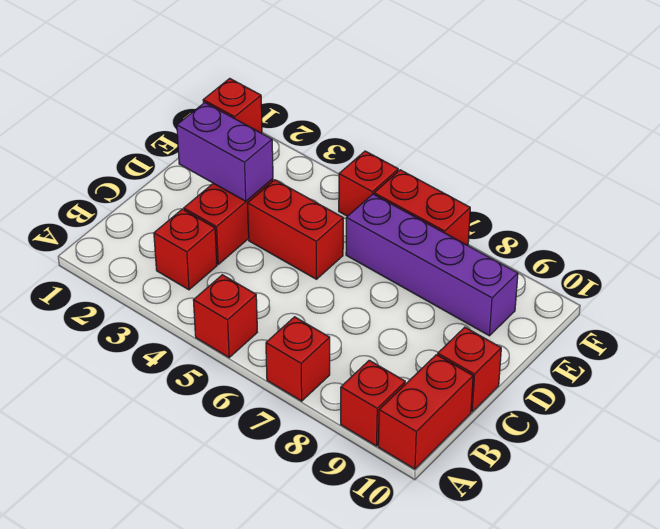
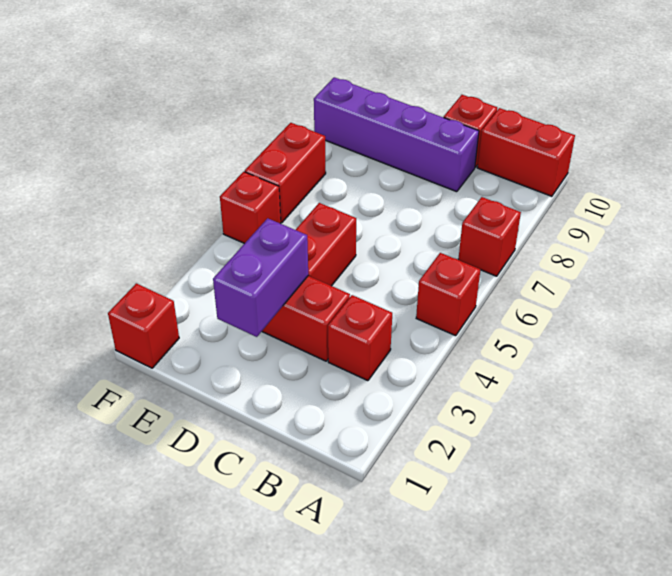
red 1x1 brick [341,360,405,446] -> none
purple 1x4 brick [346,194,518,336] -> purple 1x4 brick turned to [314,77,479,192]

